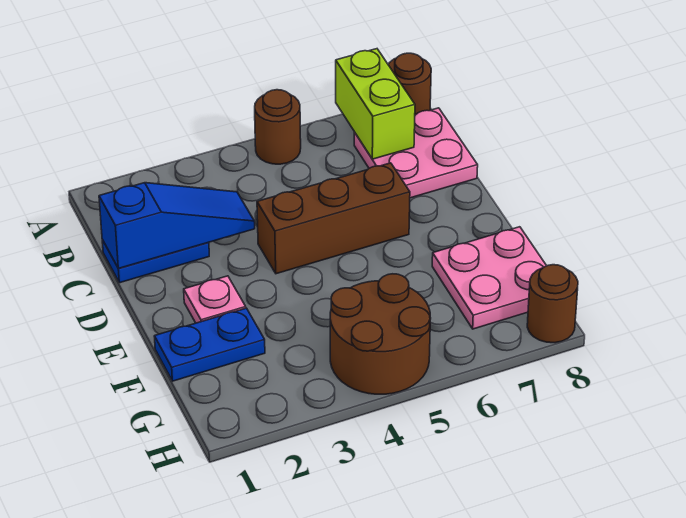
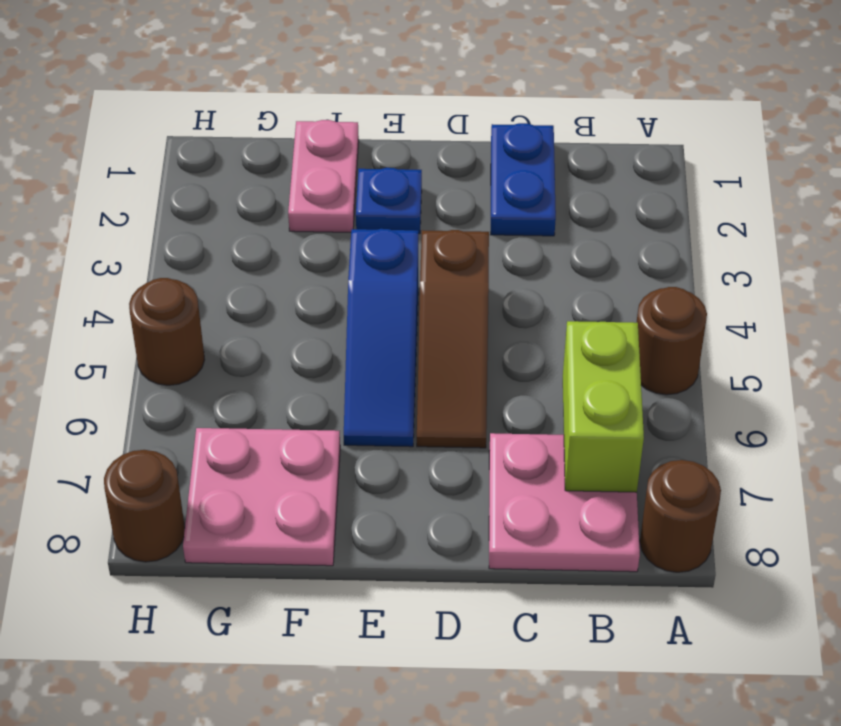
lime 1x2 brick [336,49,415,159] -> lime 1x2 brick turned to [563,321,644,492]
blue 1x3 slope [99,183,255,268] -> blue 1x3 slope moved to [344,229,418,447]
brown 1x3 brick [257,163,410,274] -> brown 1x3 slope [417,230,489,448]
pink 1x1 plate [184,276,246,323] -> blue 1x1 plate [356,168,422,234]
blue 1x2 plate [154,308,265,381] -> pink 1x2 plate [288,120,359,232]
brown 2x2 round brick [330,274,431,394] -> brown 1x1 round brick [129,278,205,385]

